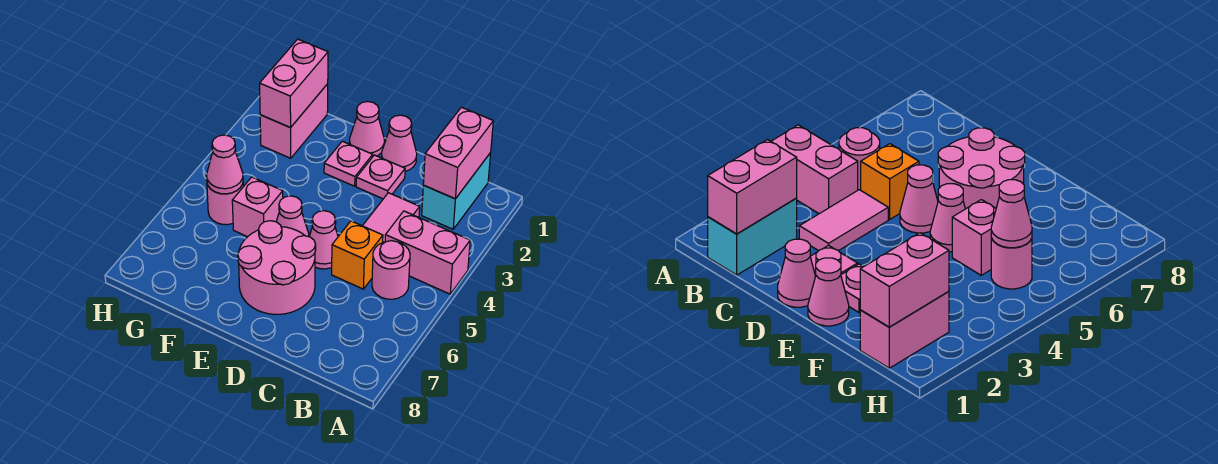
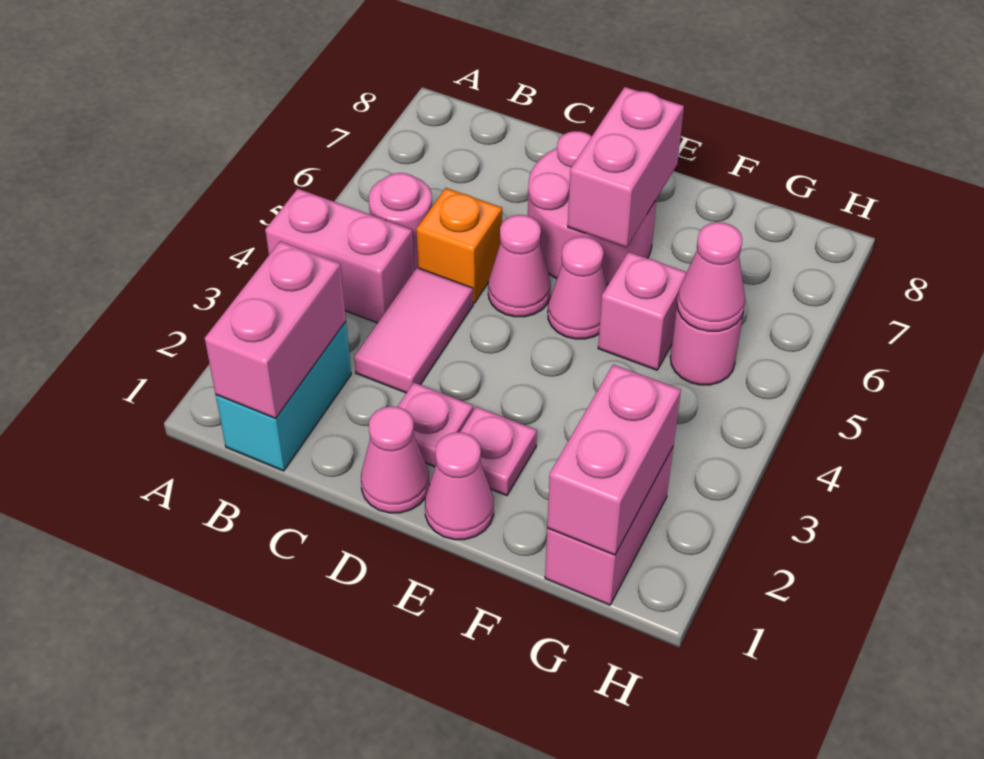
none -> pink 1x2 brick [568,87,684,248]

